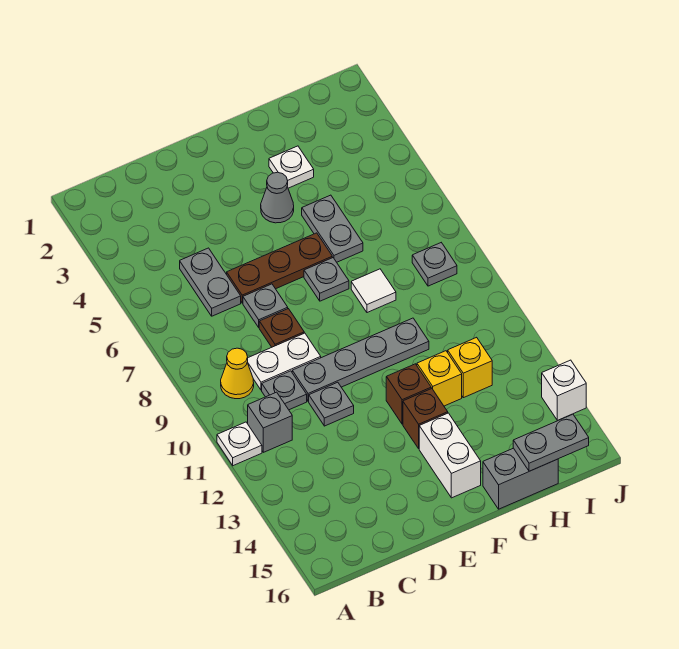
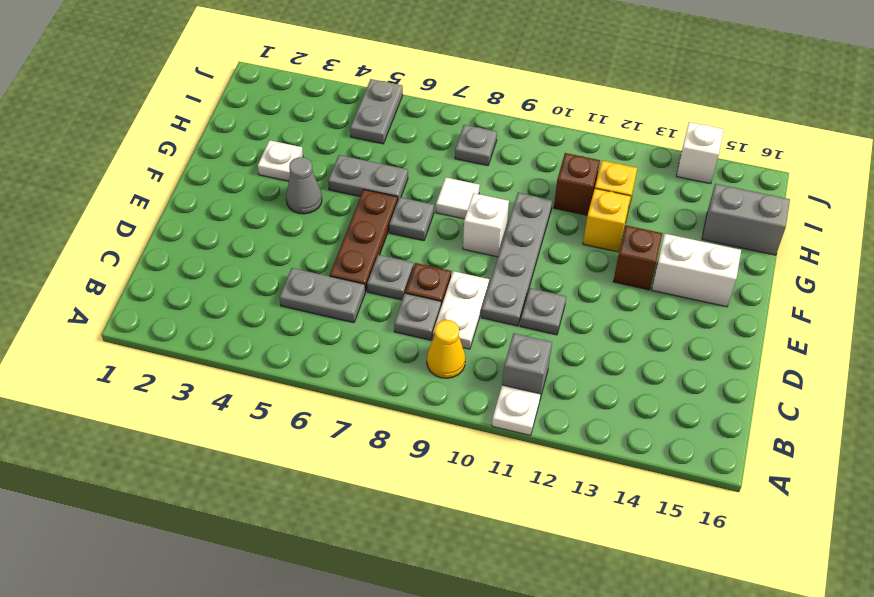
grey 1x1 plate [262,371,307,410] -> grey 1x1 plate moved to [394,293,441,340]
none -> white 1x1 brick [463,193,509,257]
brown 1x1 brick [386,364,431,424] -> brown 1x1 brick moved to [554,153,600,215]
grey 1x2 brick [483,448,558,509] -> grey 1x2 brick turned to [702,184,790,255]
grey 1x2 plate [513,414,589,471] -> grey 1x2 plate moved to [350,79,403,144]

